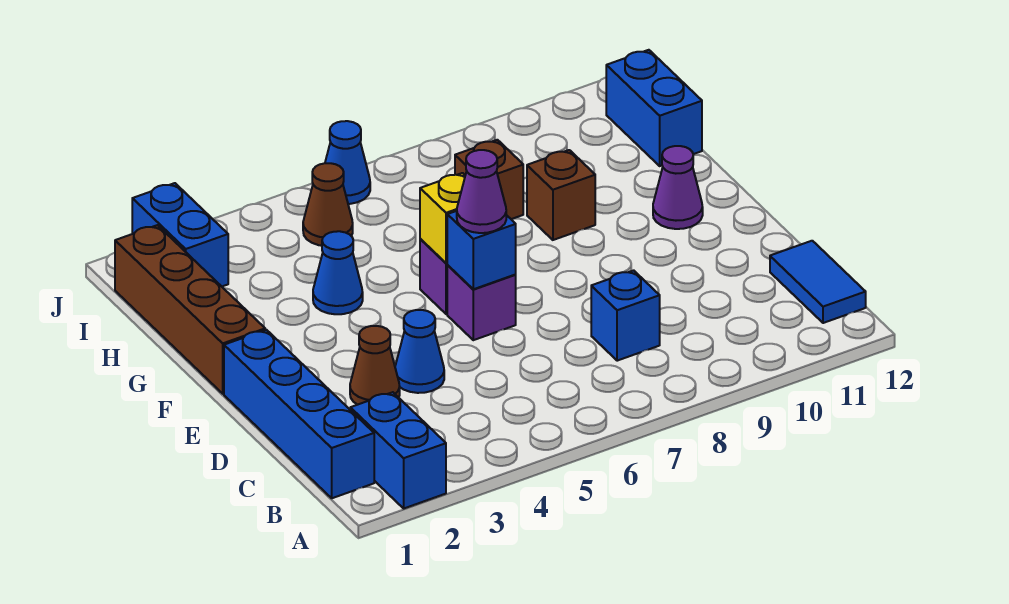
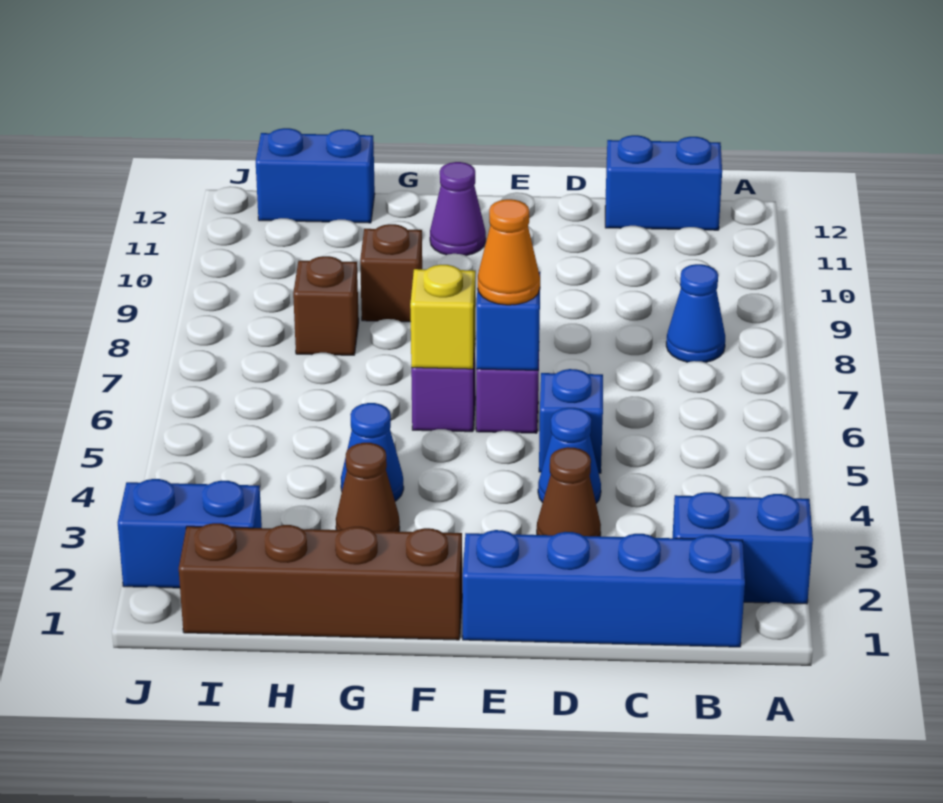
blue 1x2 tile [770,241,866,323] -> blue 1x2 brick [605,135,722,230]
blue 1x1 brick [591,270,660,361] -> blue 1x1 brick moved to [539,369,603,473]
purple 1x1 cone [457,150,506,233] -> orange 1x1 cone [478,199,540,305]
brown 1x1 cone [303,163,353,246] -> brown 1x1 cone moved to [336,443,400,532]
blue 1x1 cone [325,121,370,204] -> blue 1x1 cone moved to [666,264,725,362]

